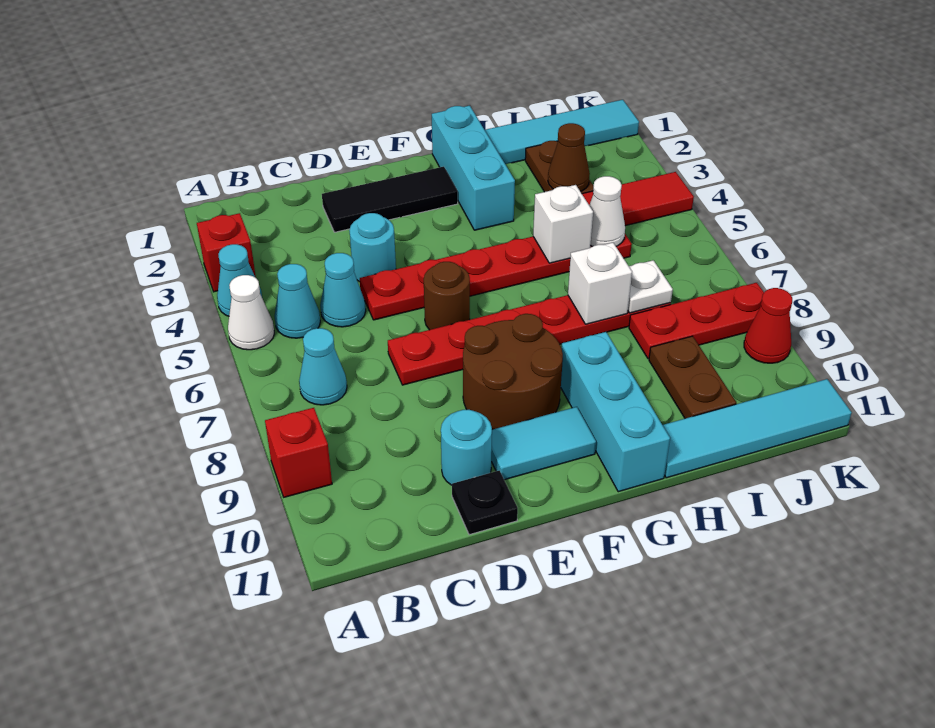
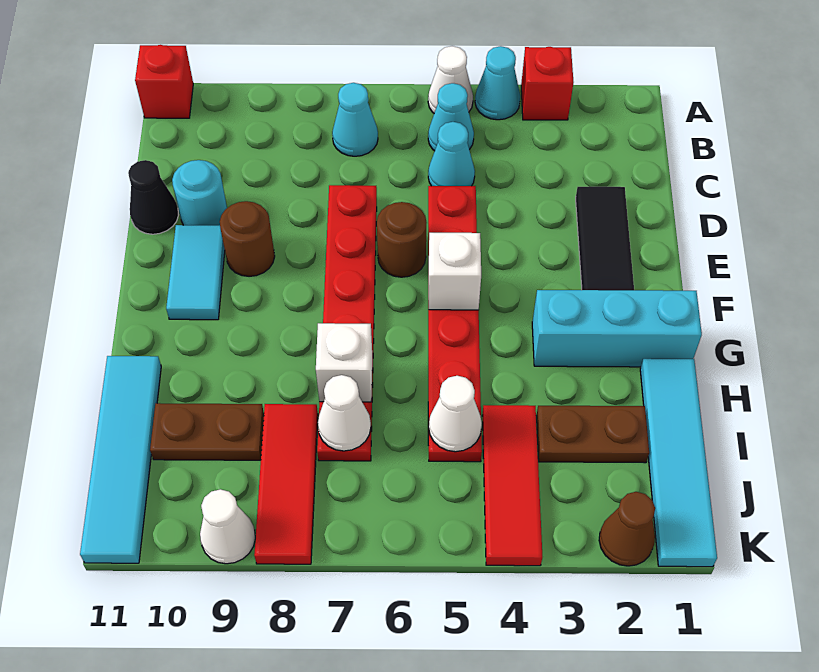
red 1x1 brick [265,408,332,497] -> red 1x1 brick moved to [135,45,193,118]
cyan 1x1 round brick [349,213,396,282] -> none
black 1x1 plate [452,471,518,535] -> black 1x1 cone [128,160,178,234]
brown 2x2 round brick [463,314,563,429] -> brown 1x1 round brick [220,201,275,276]
cyan 1x3 brick [561,332,670,492] -> none
white 1x1 brick [533,185,593,263] -> white 1x1 brick moved to [429,233,481,310]
brown 1x1 cone [548,123,590,192] -> brown 1x1 cone moved to [599,492,655,566]
white 1x1 plate [628,260,673,313] -> white 1x1 cone [318,375,371,451]
red 1x3 plate [629,283,764,359] -> red 1x3 tile [254,404,318,564]
red 1x1 cone [744,288,792,363] -> white 1x1 cone [200,489,255,564]

